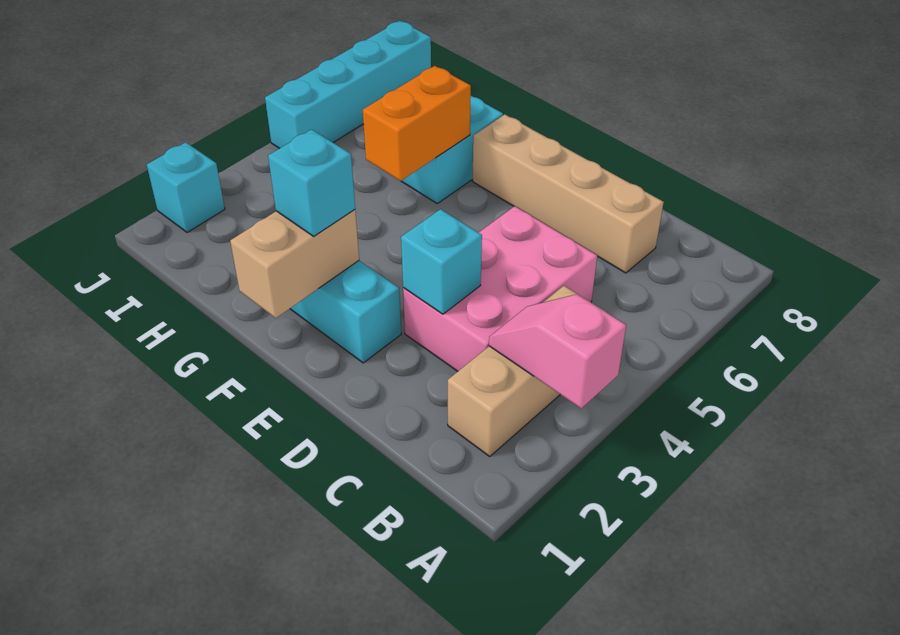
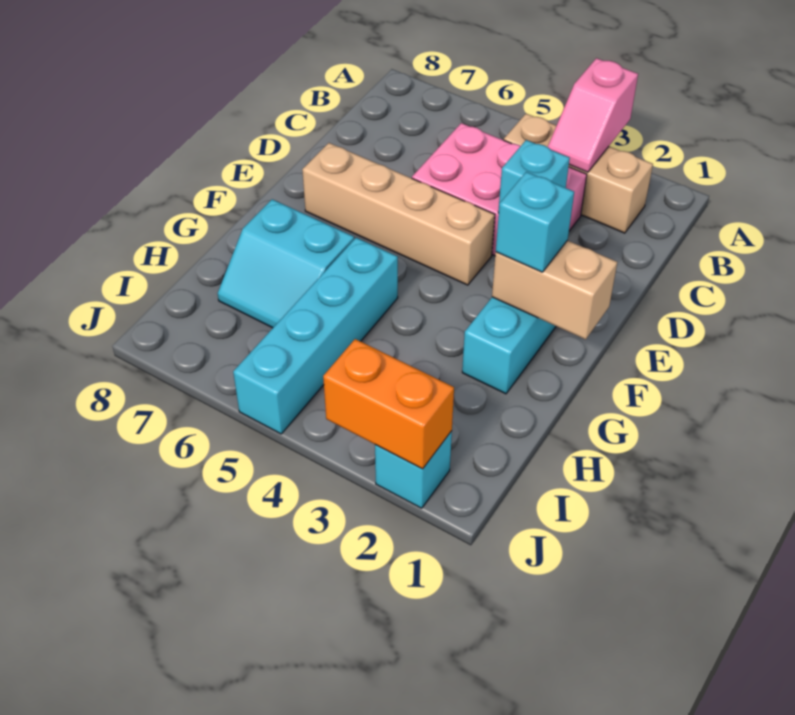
tan 1x4 brick [473,115,664,273] -> tan 1x4 brick turned to [302,143,495,285]
orange 1x2 brick [363,66,471,181] -> orange 1x2 brick moved to [323,339,454,469]
cyan 1x4 brick [265,21,431,148] -> cyan 1x4 brick turned to [233,238,398,434]

